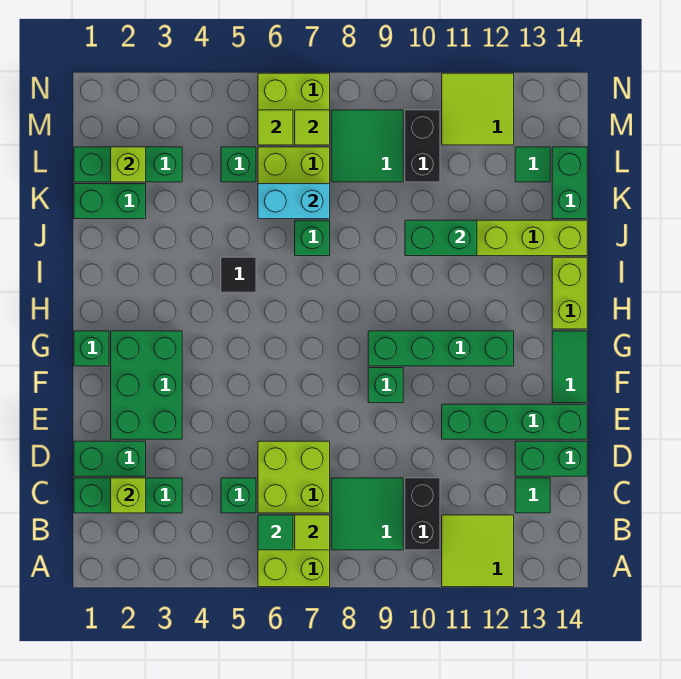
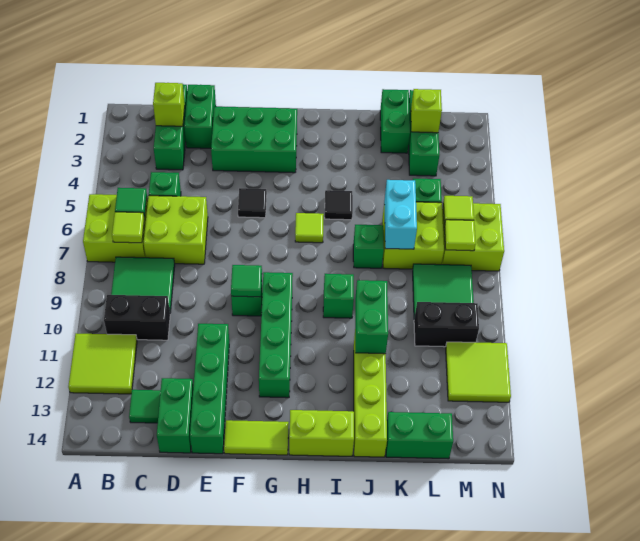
none -> black 1x1 tile [238,188,267,218]
green 1x2 tile [552,331,587,403] -> lime 1x2 tile [224,420,289,455]
green 1x1 brick [74,331,109,366] -> green 1x1 brick moved to [323,274,354,318]
none -> lime 1x1 tile [295,213,324,243]
green 1x1 tile [515,147,550,182] -> green 1x1 tile moved to [231,265,262,297]

